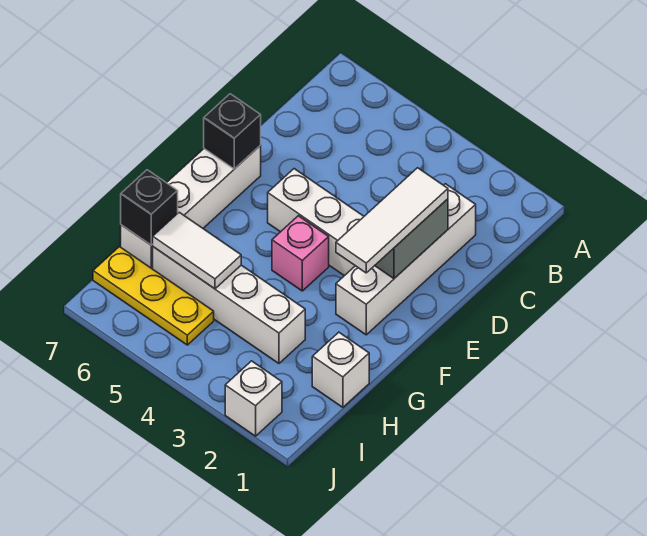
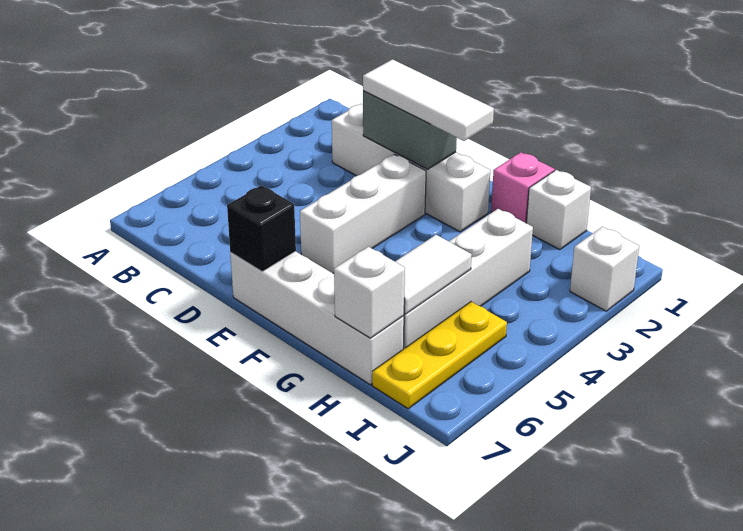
pink 1x1 brick [272,216,329,291] -> pink 1x1 brick moved to [491,152,555,223]
black 1x1 brick [121,170,178,245] -> white 1x1 brick [334,247,405,338]

